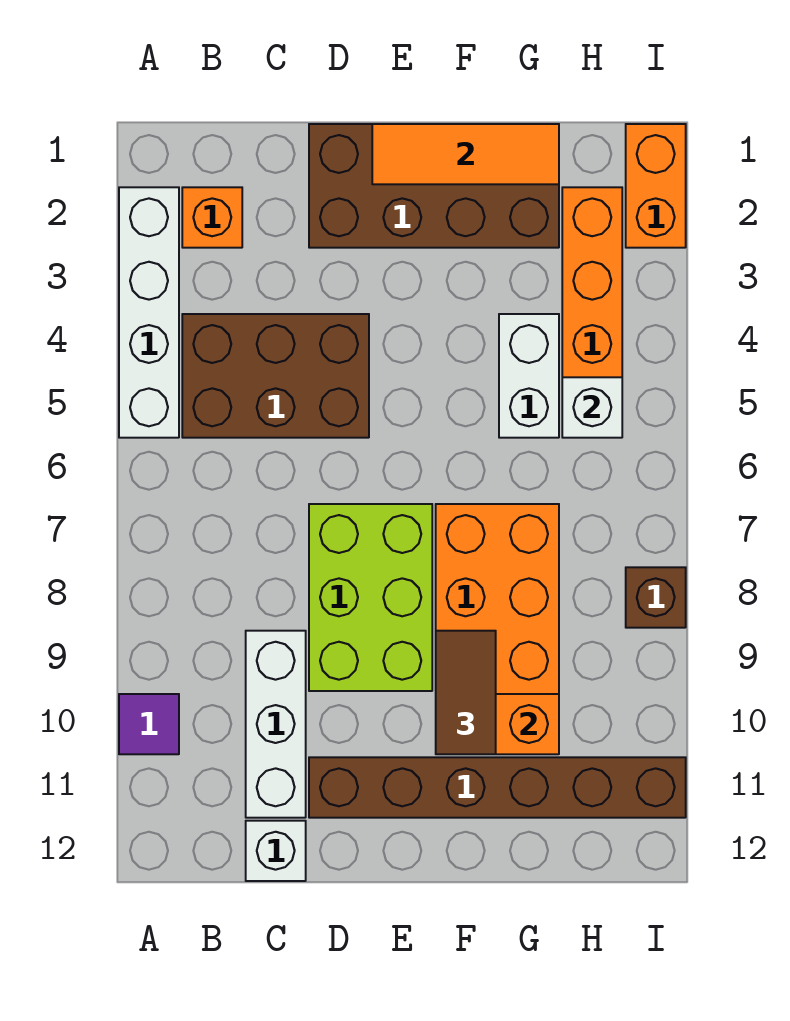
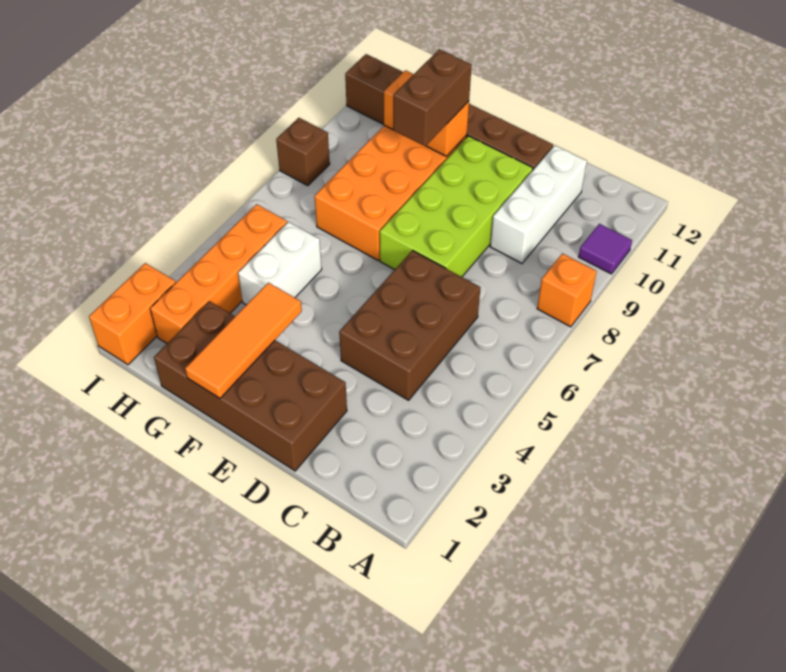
white 1x4 brick [119,187,179,438] -> none
orange 1x1 brick [182,187,242,248] -> orange 1x1 brick moved to [537,253,597,327]
brown 2x3 brick [182,314,369,438] -> brown 2x3 brick turned to [339,251,480,400]
white 1x1 brick [246,821,306,881] -> none
lime 2x3 brick [309,504,432,691] -> lime 2x4 brick [380,136,533,277]
orange 1x3 tile [372,124,559,184] -> orange 1x3 tile turned to [185,283,302,398]
brown 1x2 tile [436,631,496,754] -> brown 1x2 brick [393,49,472,146]
white 1x1 brick [562,377,622,438] -> none

